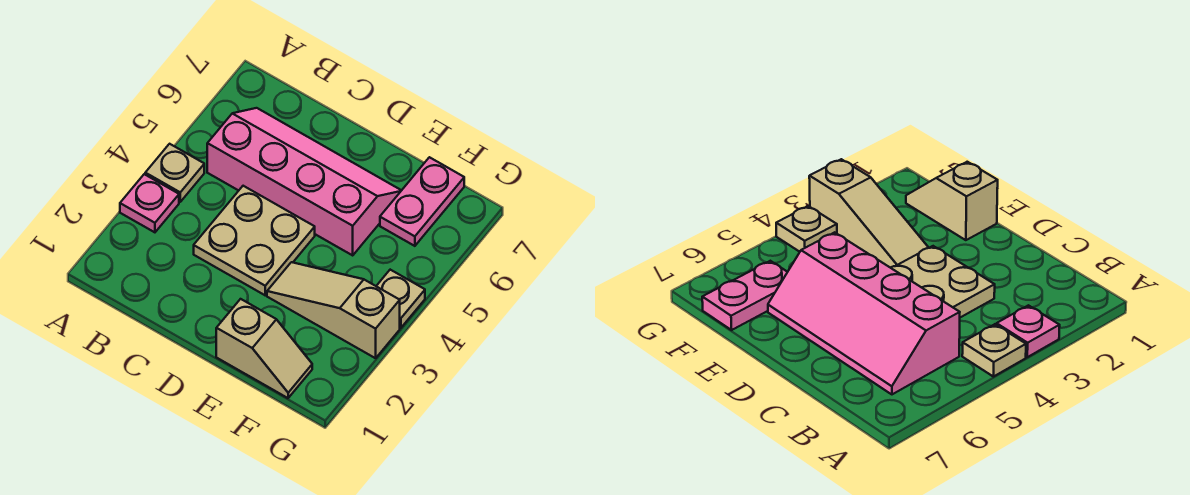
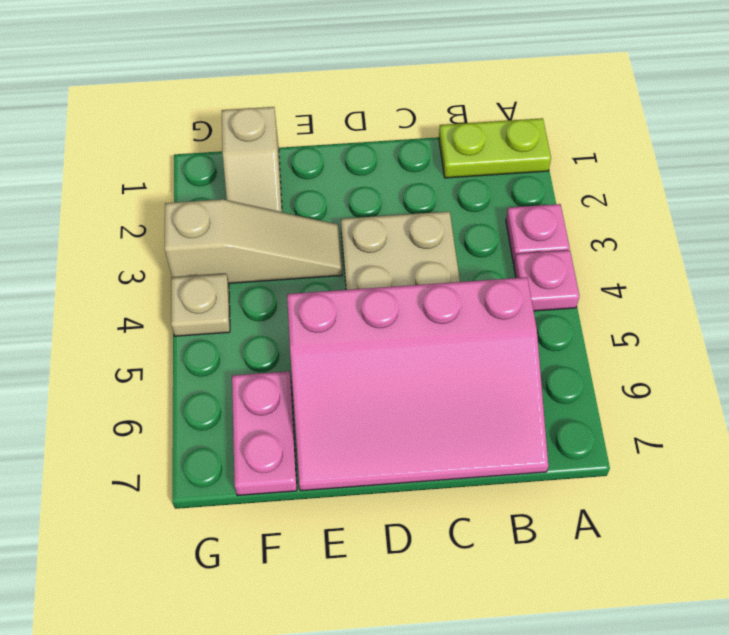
none -> lime 1x2 plate [439,118,551,178]
tan 1x1 plate [145,144,204,202] -> pink 1x1 plate [514,250,579,311]
pink 2x4 slope [207,108,402,255] -> pink 3x4 slope [287,277,548,491]
tan 1x2 slope [216,299,312,398] -> tan 1x2 slope turned to [222,107,282,212]

